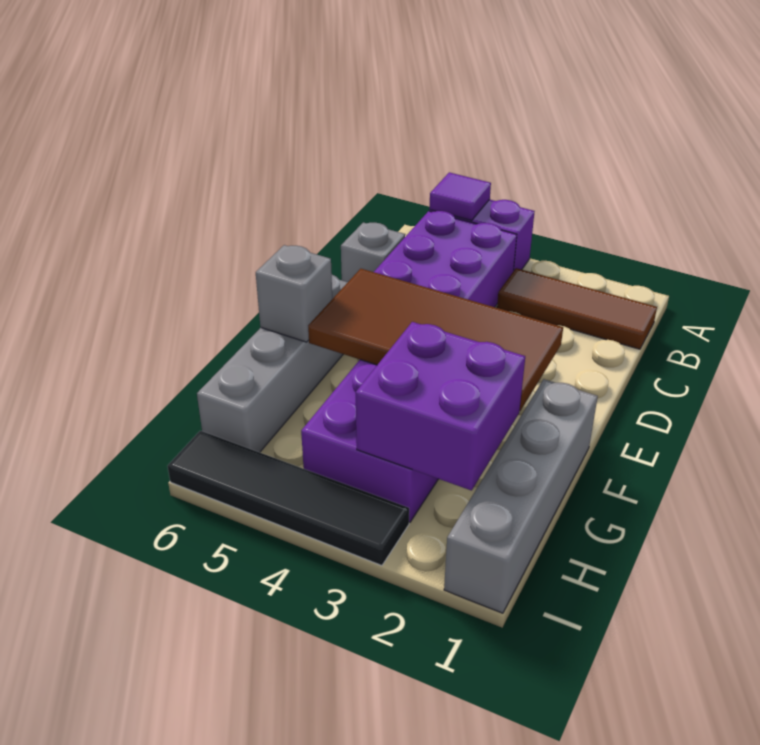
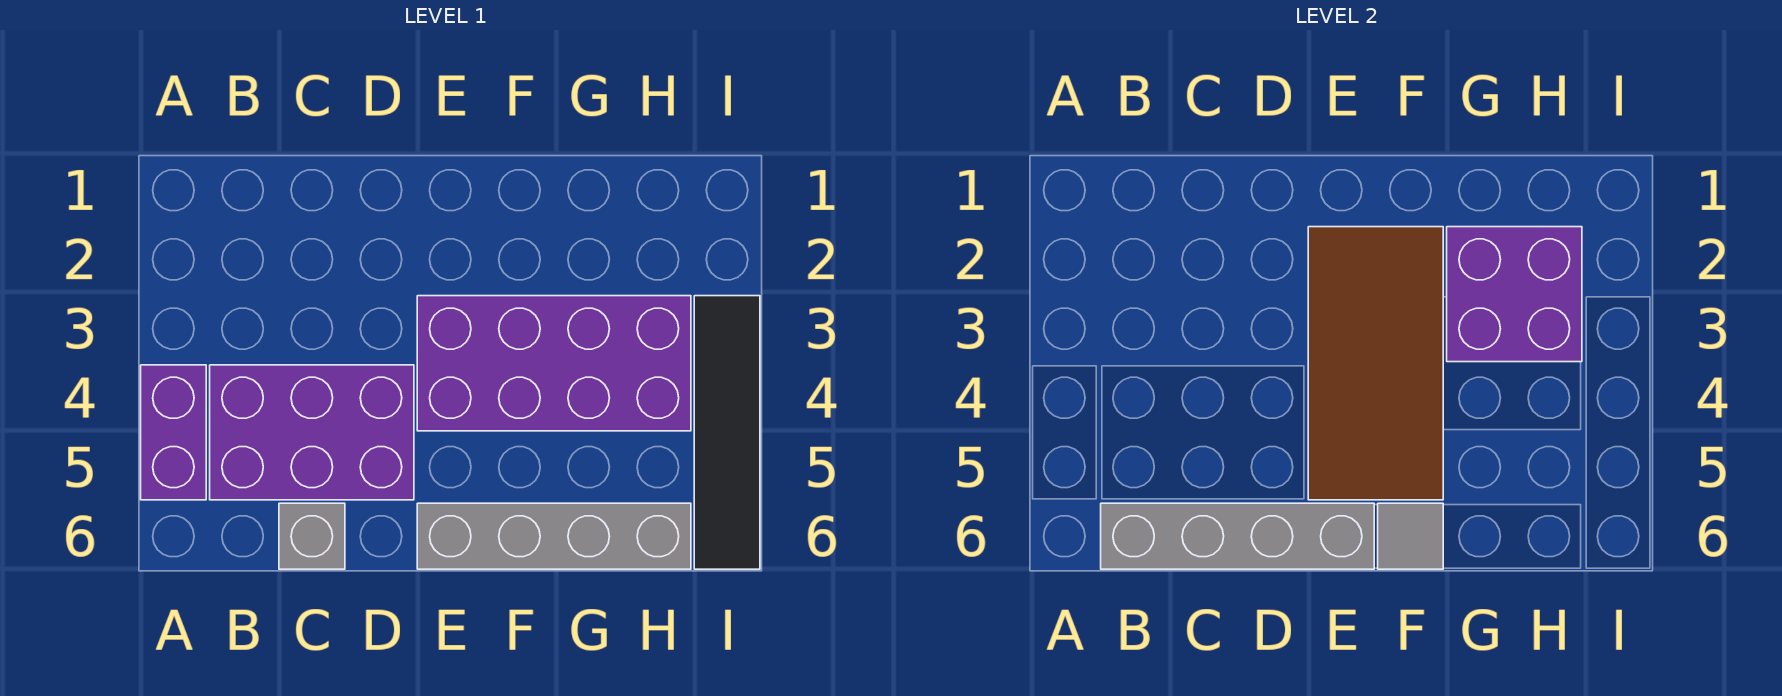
purple 1x1 tile [429,172,491,221] -> none
brown 1x3 tile [497,268,657,349] -> none
grey 1x4 brick [444,379,598,613] -> grey 1x4 brick moved to [1101,503,1374,569]
grey 1x1 brick [256,245,332,342] -> grey 1x1 tile [1378,503,1443,569]

